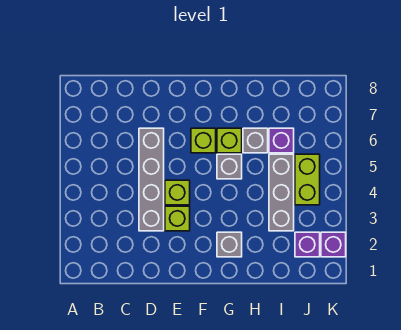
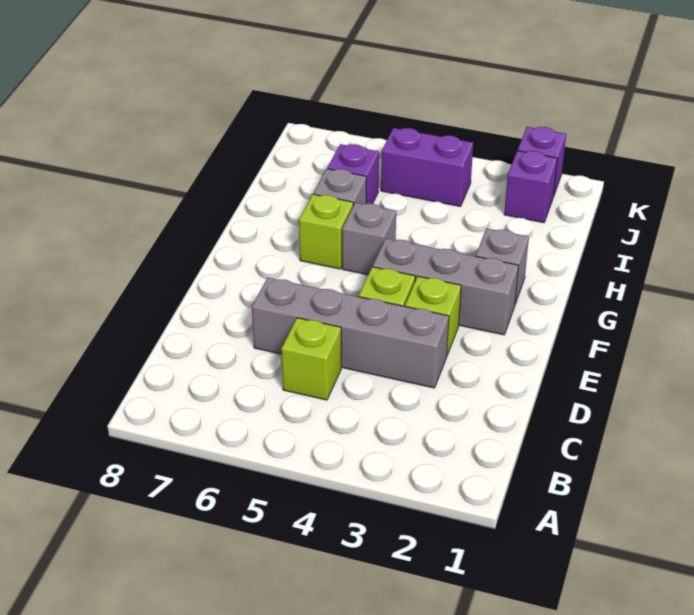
lime 1x1 brick [191,128,216,153] -> lime 1x1 brick moved to [281,318,341,400]
grey 1x3 brick [269,154,294,231] -> grey 1x3 brick moved to [373,239,519,335]
lime 1x2 brick [295,154,320,205] -> purple 1x2 brick [381,128,473,206]

